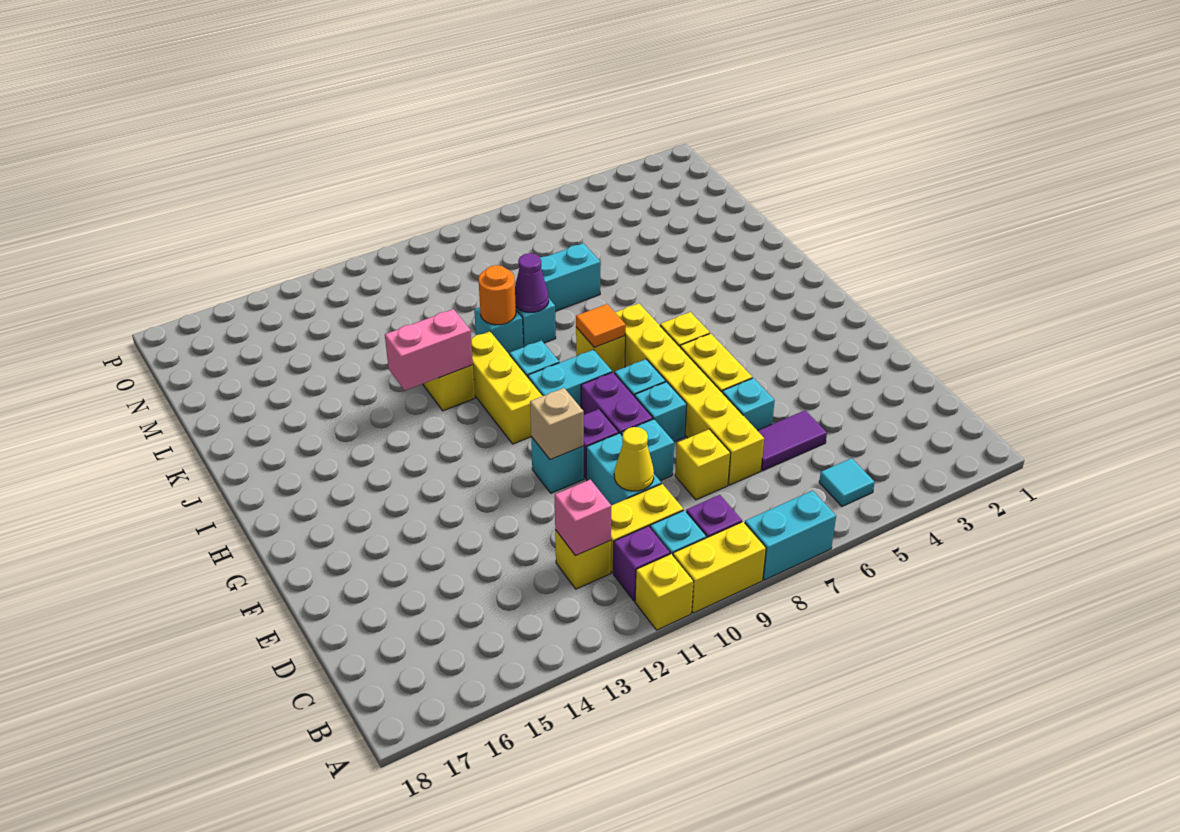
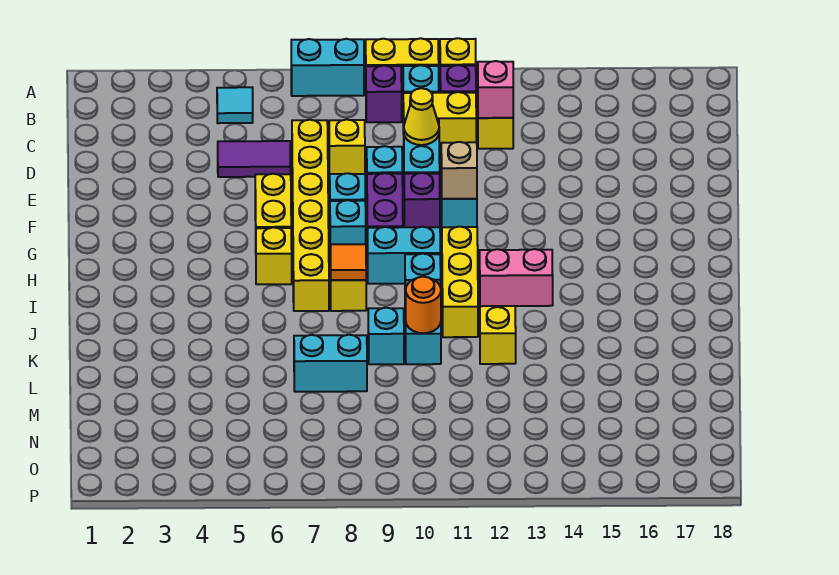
cyan 1x1 brick [722,378,775,431] -> none
purple 1x1 cone [515,253,549,312] -> none

